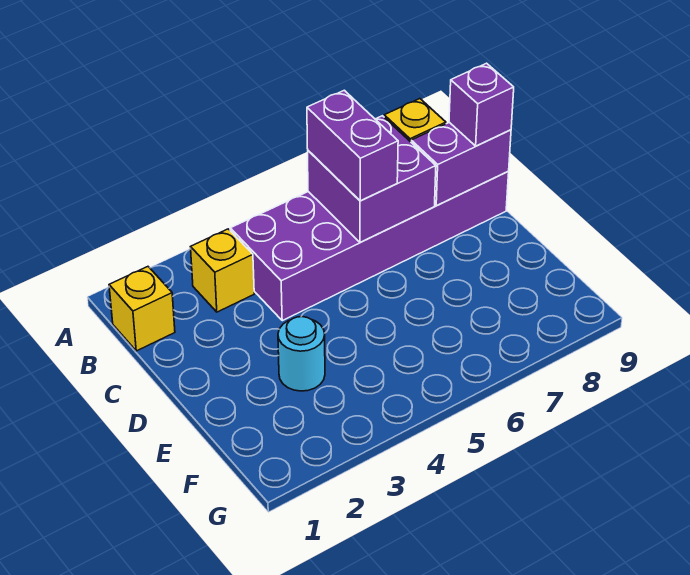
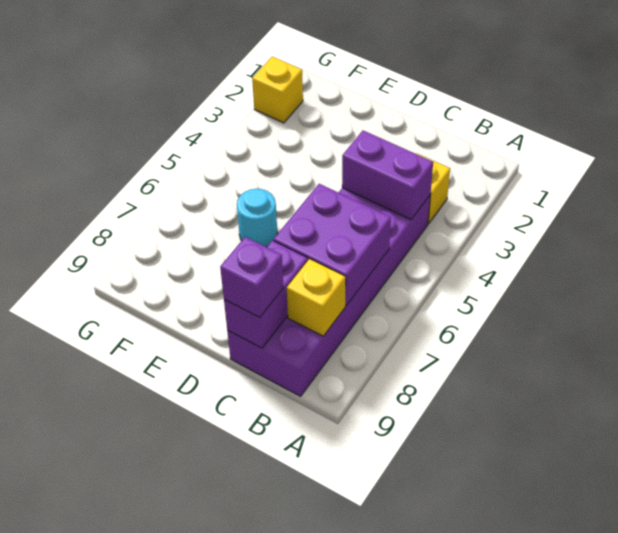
yellow 1x1 brick [109,267,175,351] -> yellow 1x1 brick moved to [252,57,303,123]
purple 1x2 brick [307,90,398,201] -> purple 1x2 brick moved to [342,131,433,220]
cyan 1x1 round brick [278,317,325,391] -> cyan 1x1 round brick moved to [237,189,277,247]

